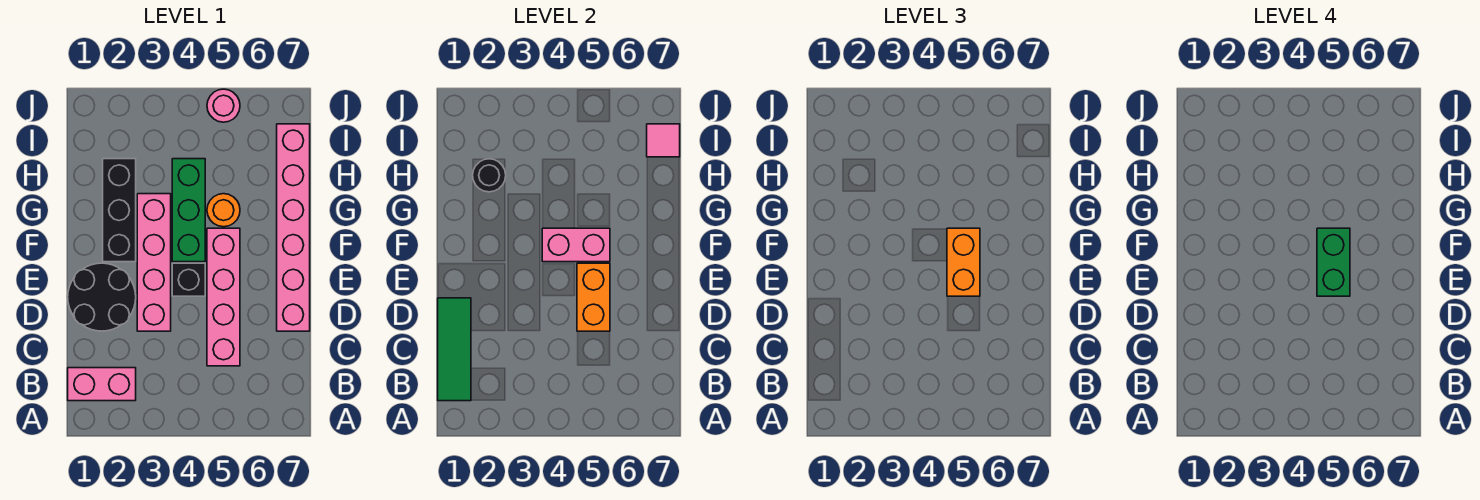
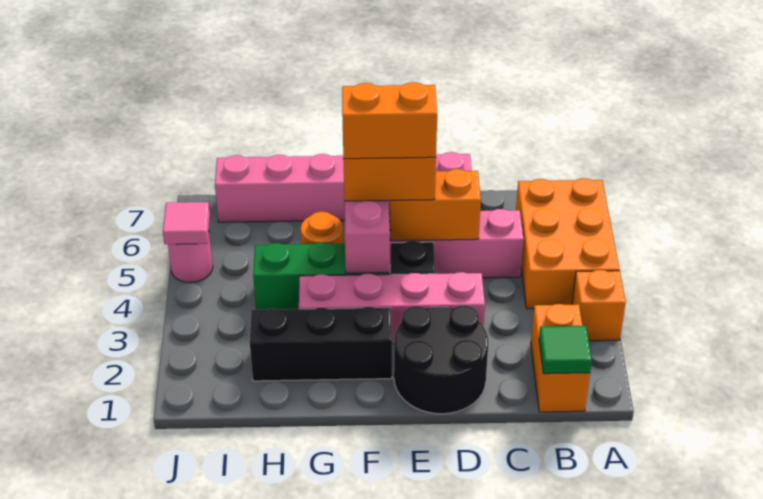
none -> orange 1x1 brick [572,270,626,341]
none -> orange 2x3 brick [516,178,619,309]
pink 1x2 brick [68,368,136,401] -> orange 1x2 brick [531,304,590,412]
green 1x3 tile [438,298,471,401] -> green 1x1 tile [539,326,592,374]
green 1x2 brick [1317,228,1350,296] -> orange 1x2 brick [342,82,437,159]
black 1x1 round brick [473,159,506,192] -> none
pink 1x1 tile [647,124,680,157] -> pink 1x1 tile moved to [163,202,210,244]

